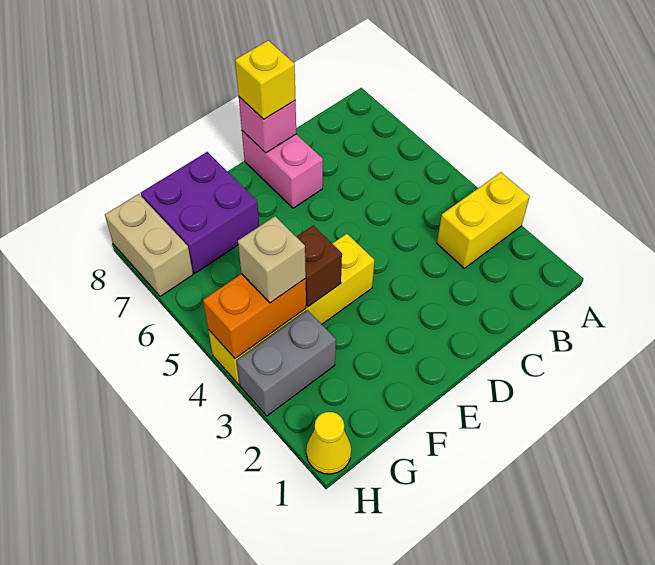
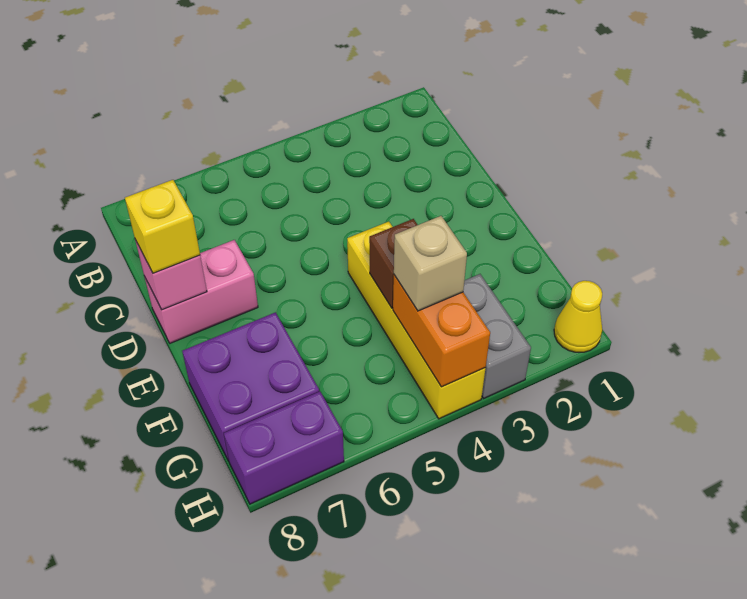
yellow 1x2 brick [437,172,530,268] -> none
tan 1x2 brick [105,194,193,296] -> purple 1x2 brick [224,391,344,504]

